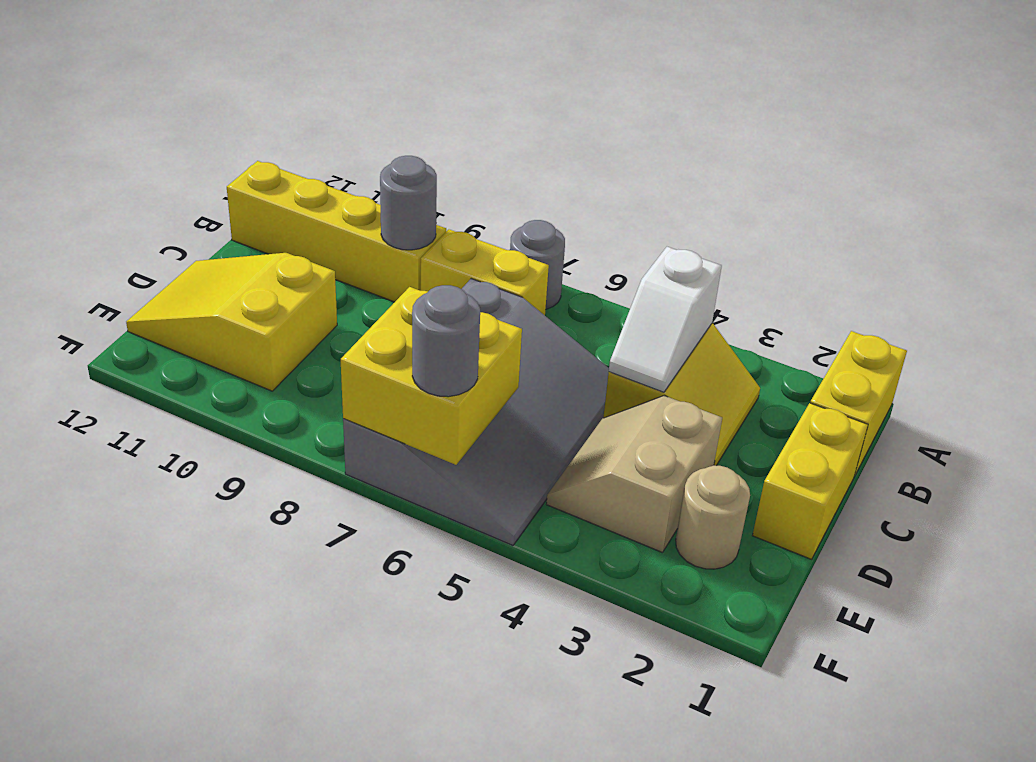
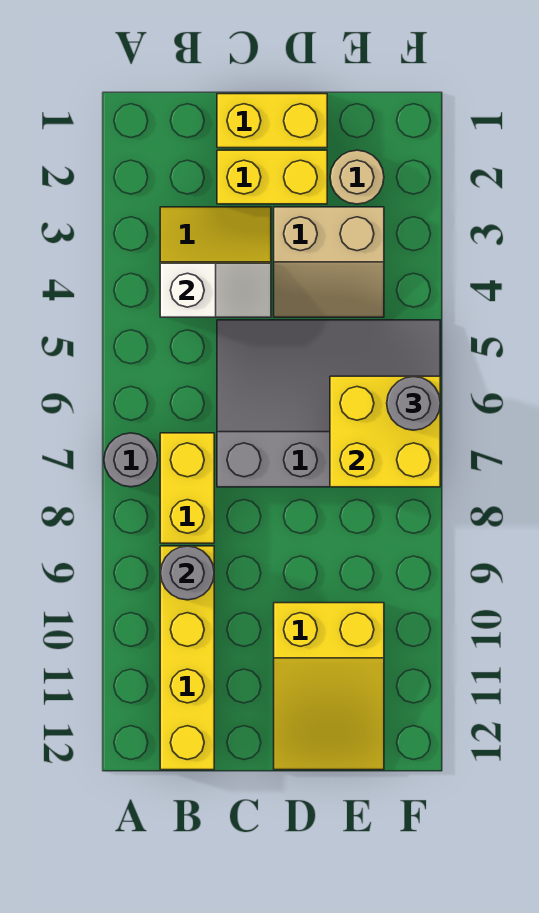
yellow 1x2 brick [810,331,907,476] -> yellow 1x2 brick moved to [217,150,327,204]

